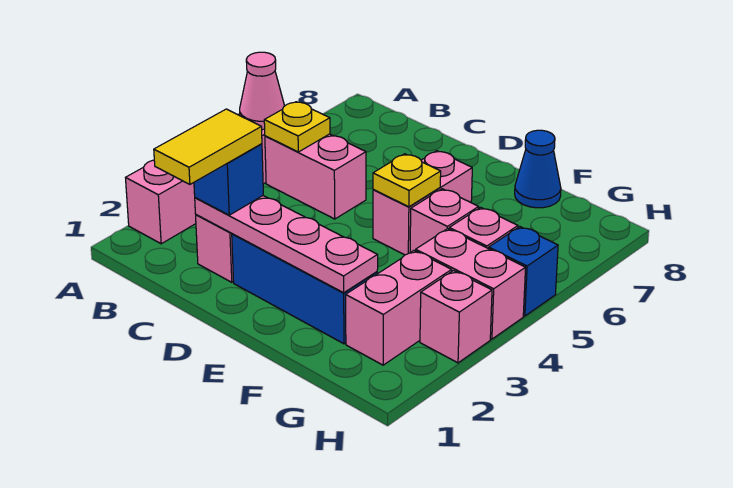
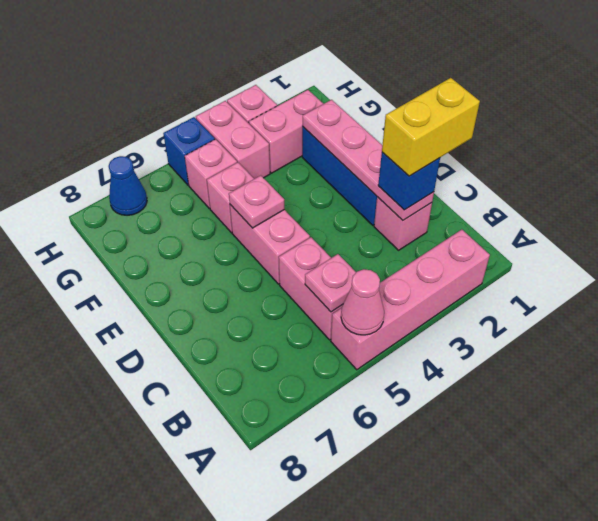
yellow 1x1 plate [264,102,330,152] -> pink 1x1 plate [305,254,356,312]
yellow 1x2 tile [154,109,262,184] -> yellow 1x2 brick [382,78,480,176]
pink 1x2 brick [373,151,472,255] -> pink 1x2 brick turned to [230,205,310,284]
yellow 1x1 plate [373,154,441,207] -> pink 1x1 plate [229,175,284,228]
blue 1x1 cone [515,130,561,208] -> blue 1x1 cone moved to [109,156,147,215]

